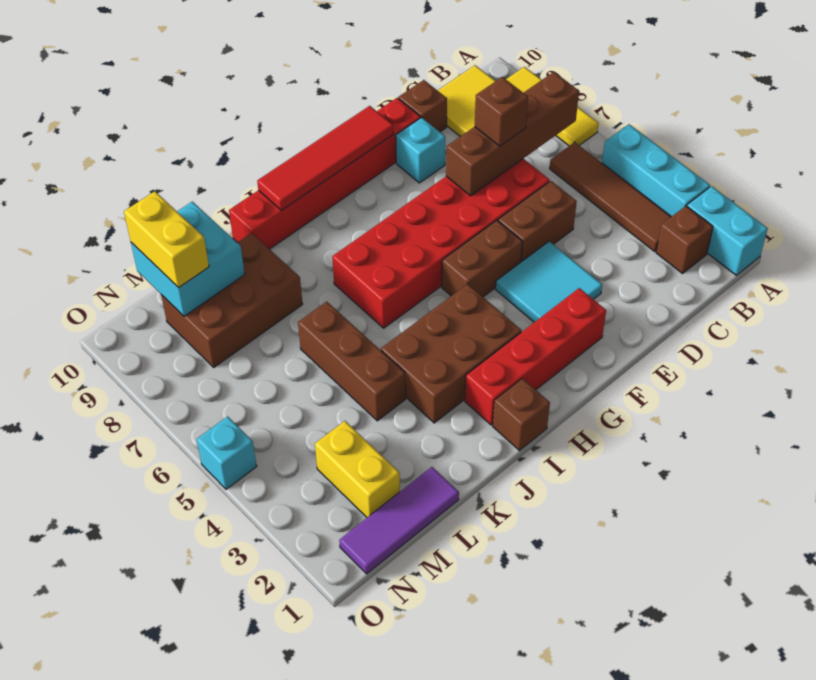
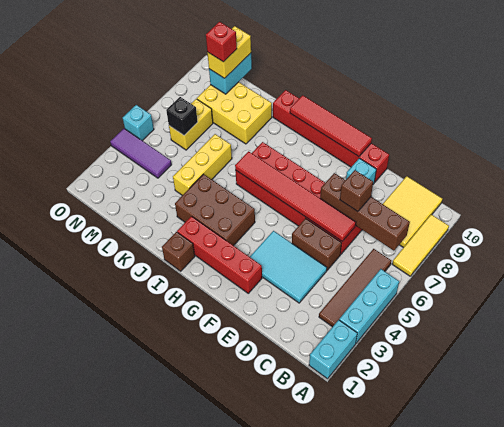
brown 1x1 brick [656,206,713,274] -> none
none -> red 1x6 tile [235,151,356,241]
brown 1x1 brick [398,80,447,132] -> none
cyan 2x2 tile [496,241,602,322] -> cyan 2x3 tile [250,231,327,303]
brown 1x2 brick [442,220,522,297] -> none
brown 1x3 brick [298,301,406,421] -> yellow 1x3 brick [173,134,232,195]
brown 2x3 brick [161,233,303,367] -> yellow 2x3 brick [197,82,272,144]
purple 1x3 tile [339,467,459,574] -> purple 1x3 tile moved to [110,129,172,178]
cyan 2x2 brick [131,202,245,316] -> cyan 1x2 brick [209,53,252,94]
yellow 1x2 brick [315,421,400,517] -> yellow 1x2 brick moved to [169,99,213,150]
none -> black 1x1 brick [166,97,198,135]
none -> red 1x1 brick [206,22,237,62]

